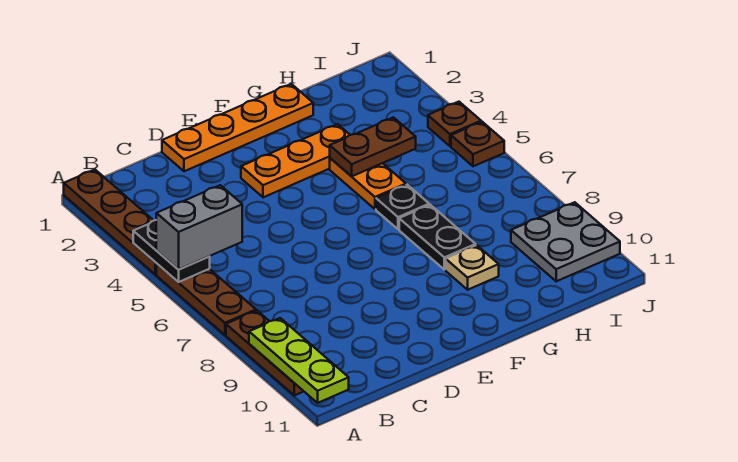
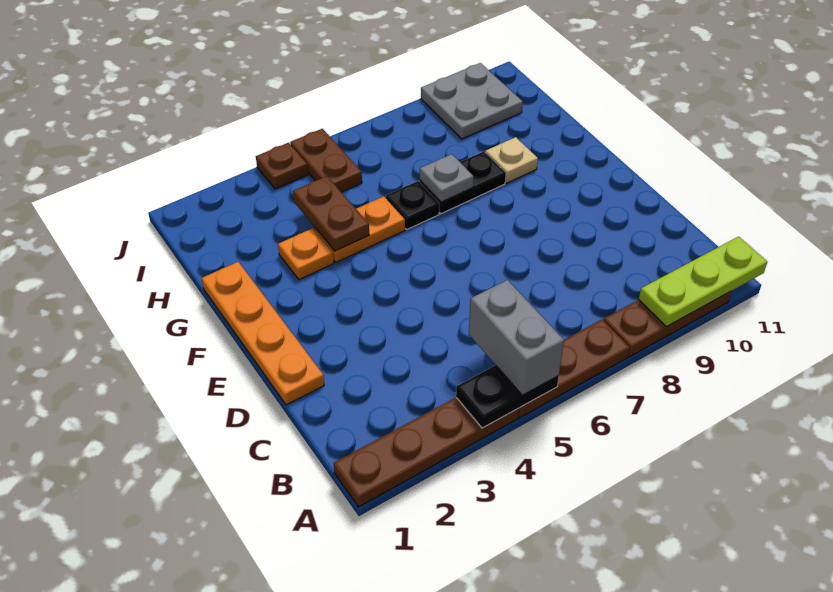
orange 1x3 plate [241,124,350,197] -> orange 1x1 plate [278,228,334,280]
none -> grey 1x1 plate [420,154,474,202]
brown 1x1 plate [451,122,504,166] -> brown 1x2 plate [290,129,362,192]

